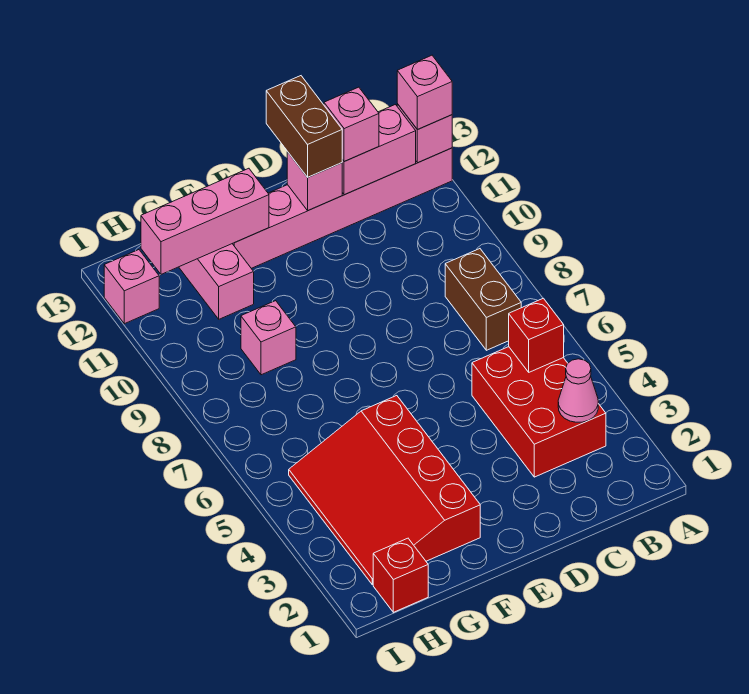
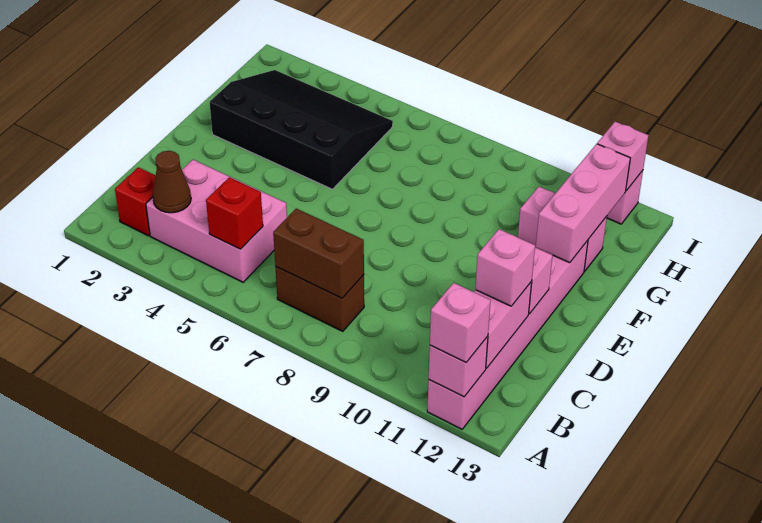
red 2x3 brick [472,347,606,477] -> pink 2x3 brick [146,160,287,282]
pink 1x1 cone [558,359,598,422] -> brown 1x1 cone [153,151,191,213]
brown 1x2 brick [266,76,342,177] -> brown 1x2 brick moved to [273,209,364,298]
red 3x4 slope [289,396,480,585] -> black 3x4 slope [210,70,393,189]
pink 1x1 brick [241,301,296,375] -> pink 1x1 brick moved to [597,122,649,191]
red 1x1 brick [373,538,428,612] -> red 1x1 brick moved to [115,167,156,236]

